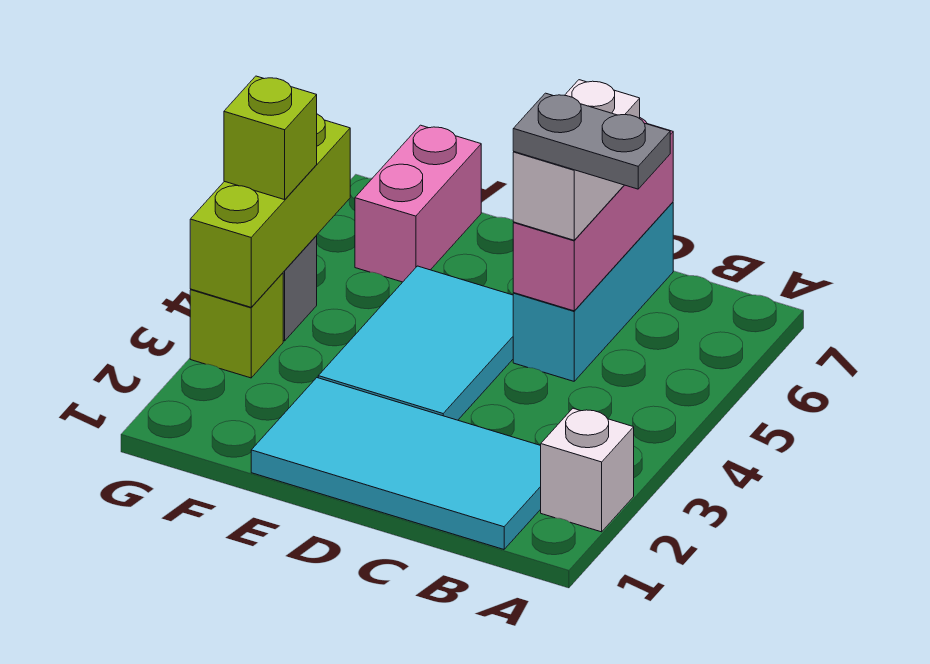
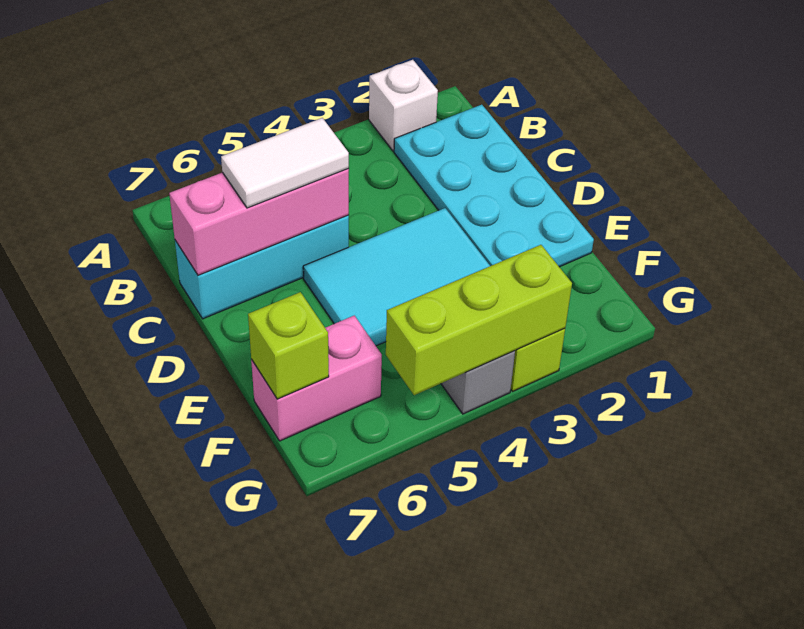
cyan 2x4 tile [251,378,541,549] -> cyan 2x4 plate [394,105,594,267]
grey 1x2 plate [513,93,670,189] -> none
white 1x2 brick [513,80,640,240] -> white 1x2 tile [221,118,349,208]
lime 1x1 brick [224,76,317,200] -> lime 1x1 brick moved to [248,292,329,399]

